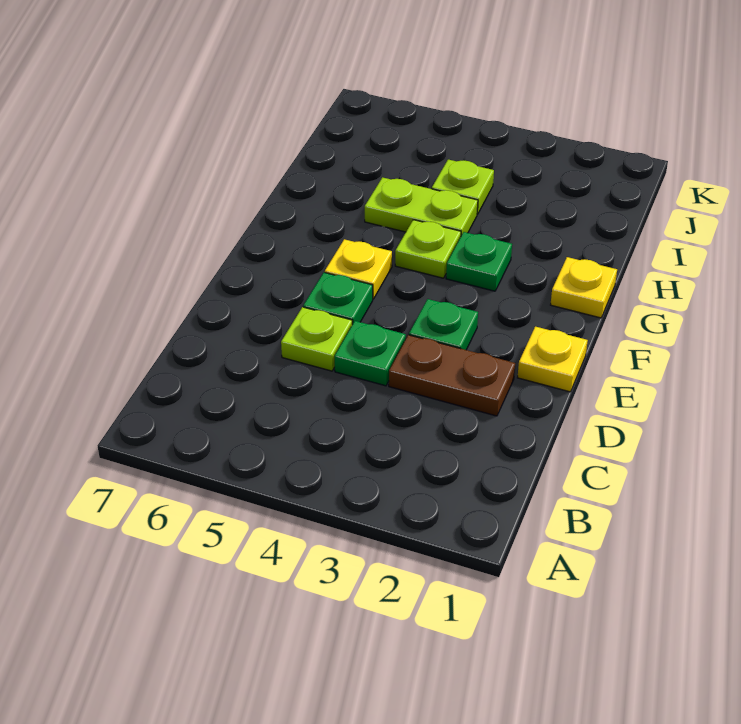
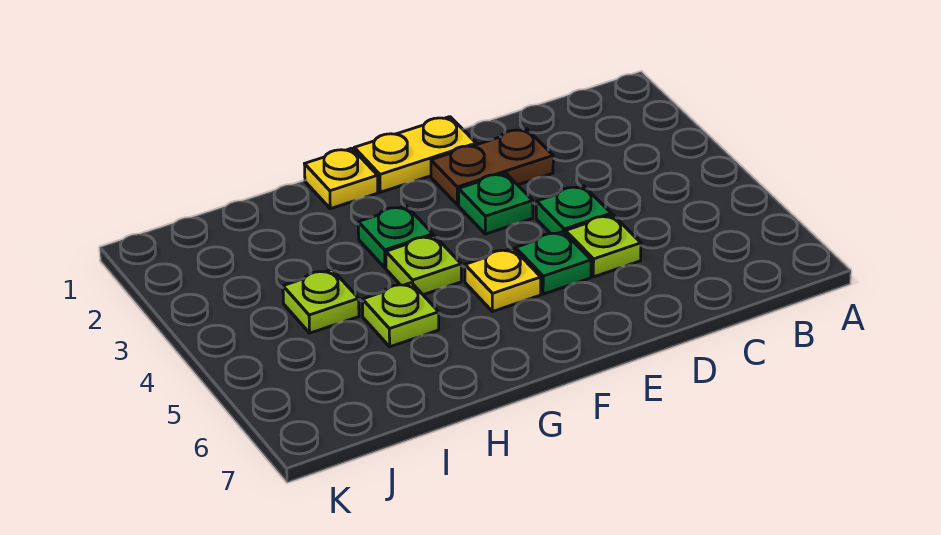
brown 1x2 plate [389,335,515,416] -> brown 1x2 plate turned to [431,129,553,205]
yellow 1x1 plate [518,327,588,392] -> yellow 1x2 plate [354,117,476,192]
lime 1x2 plate [365,177,478,236] -> lime 1x1 plate [362,283,439,347]

